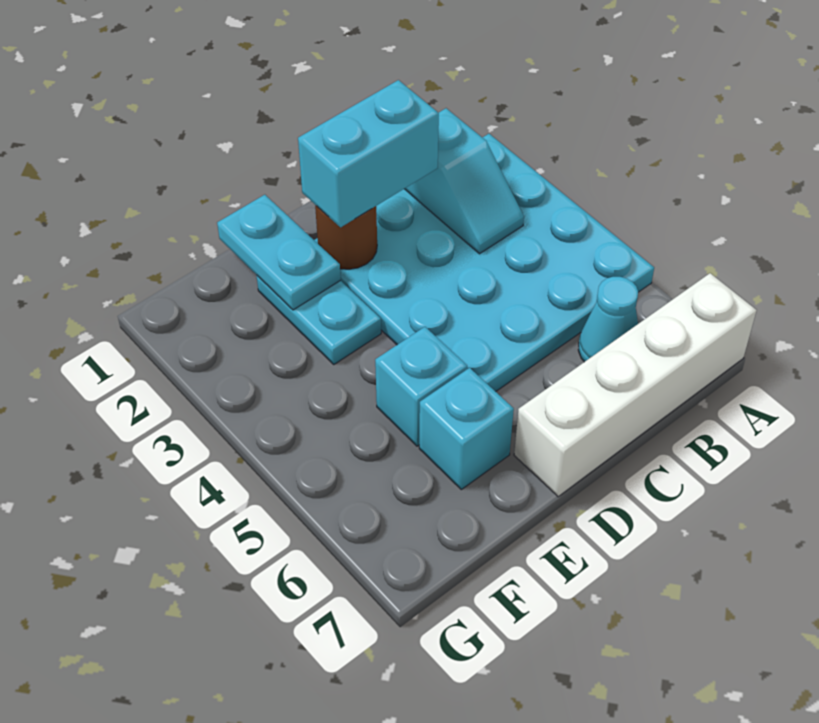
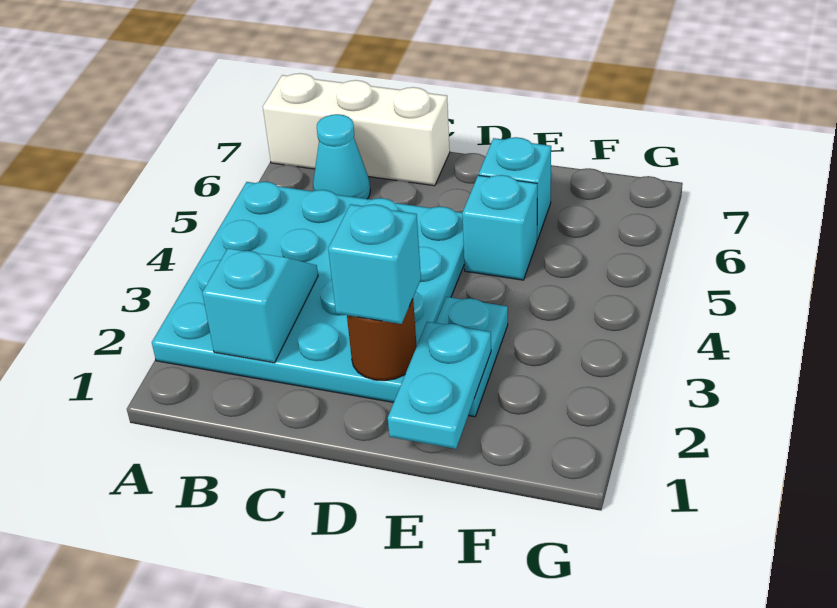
white 1x4 brick [514,273,757,497] -> white 1x3 brick [263,73,450,186]
cyan 1x2 brick [298,80,439,227] -> cyan 1x1 brick [328,204,421,324]

